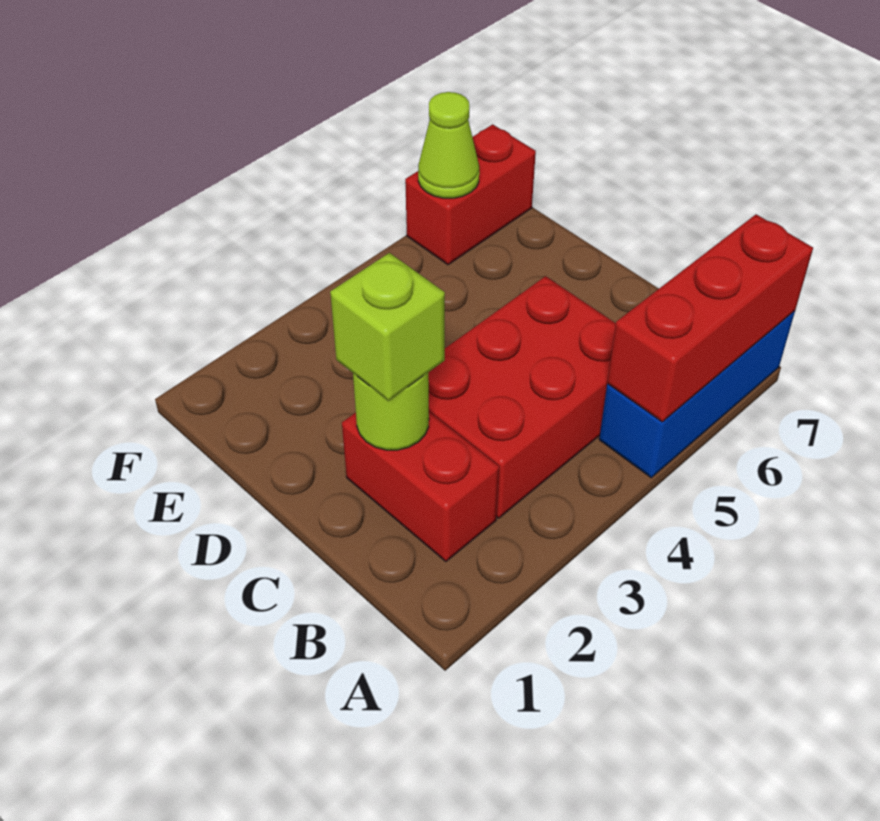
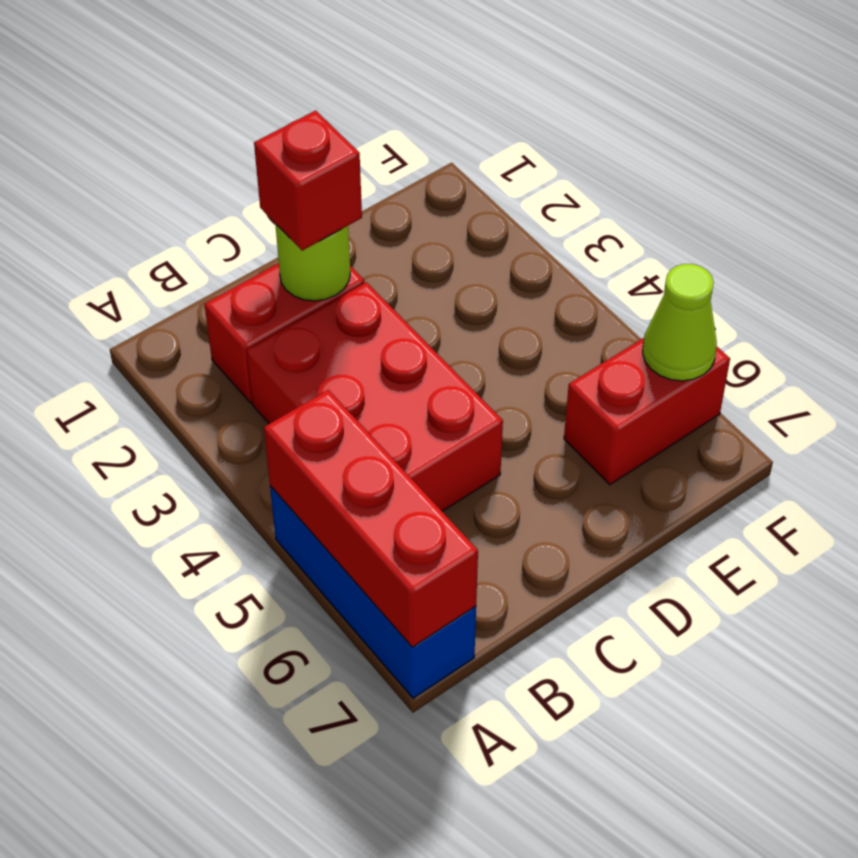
lime 1x1 brick [330,253,445,401] -> red 1x1 brick [254,111,362,251]
red 1x2 brick [405,124,536,265] -> red 1x2 brick turned to [564,338,730,485]

